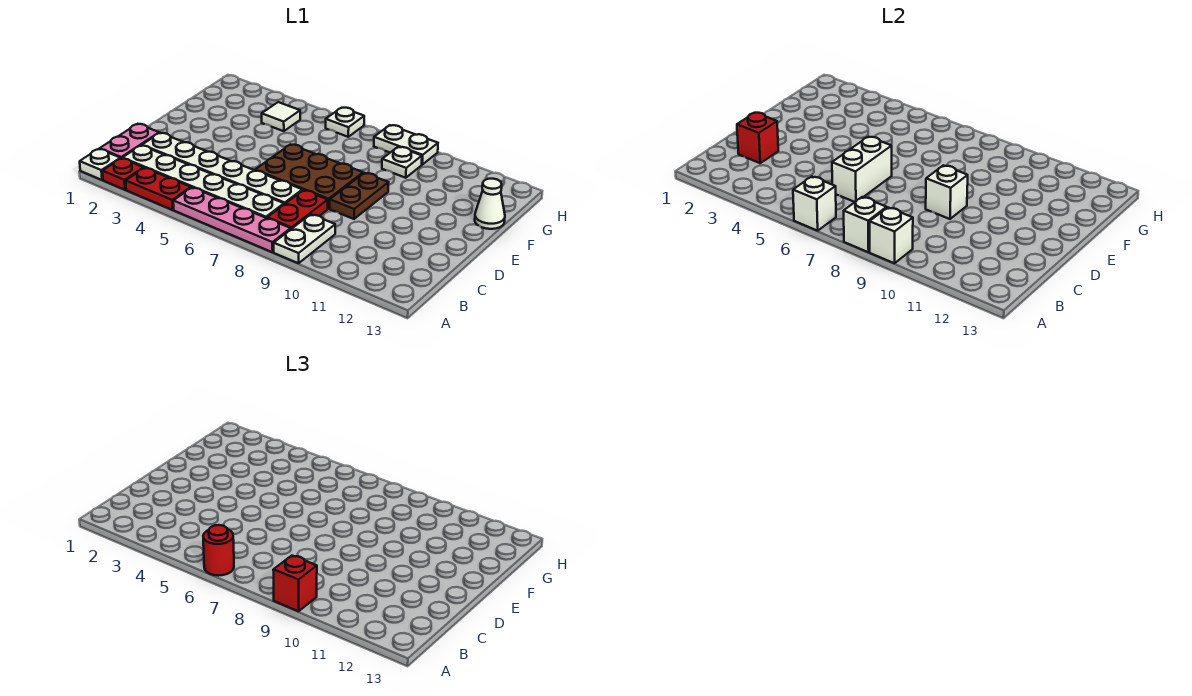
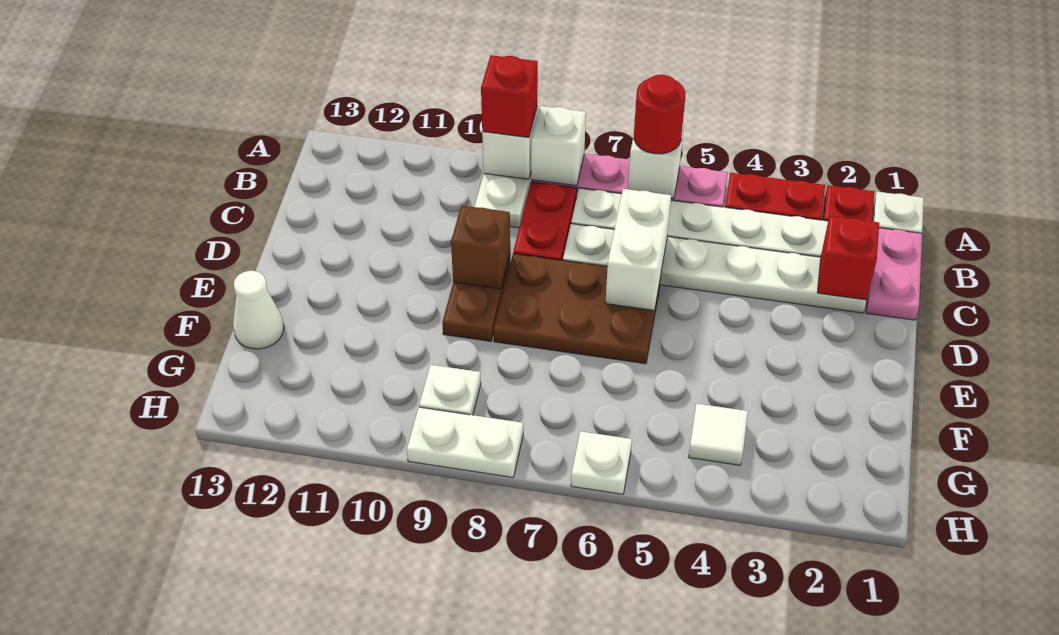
white 1x1 brick [926,165,968,219] -> brown 1x1 brick [451,206,510,289]

